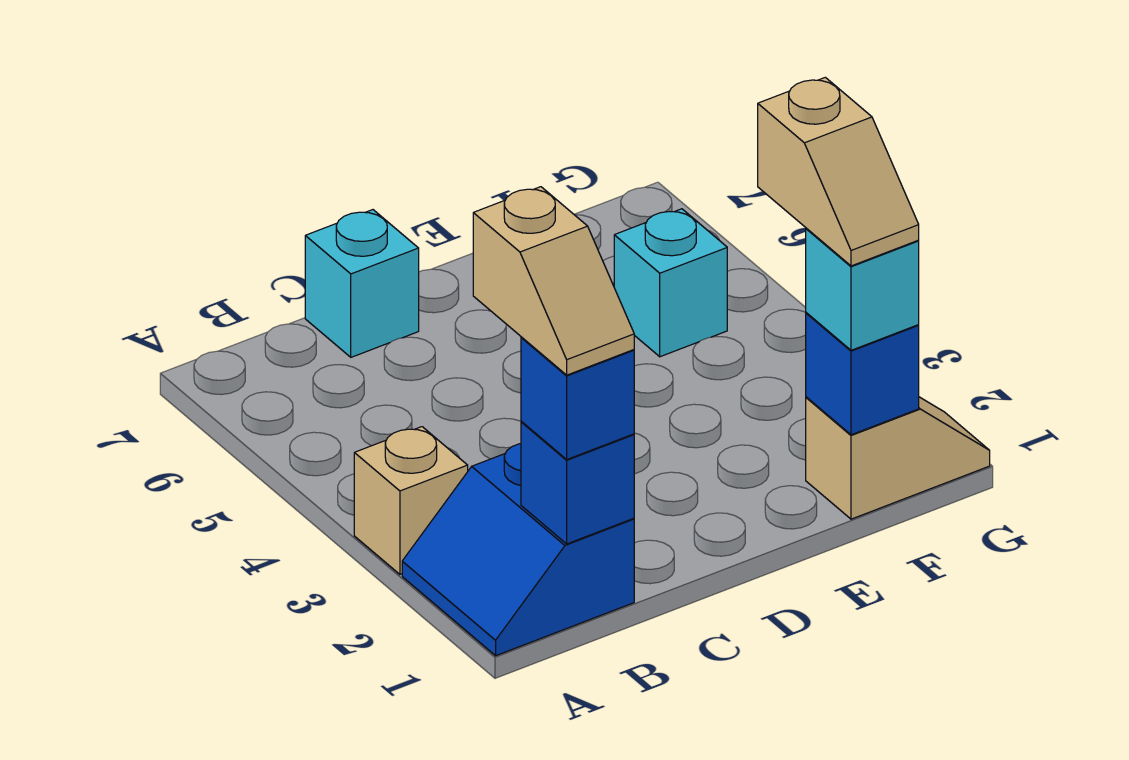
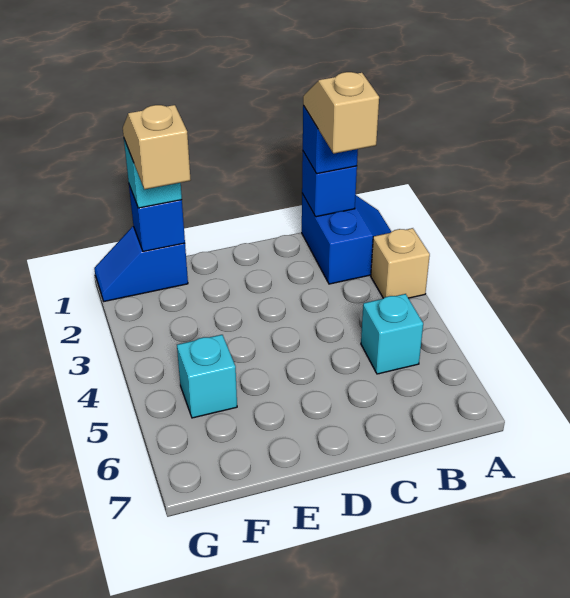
cyan 1x1 brick [305,210,419,357] -> cyan 1x1 brick moved to [361,294,423,374]
tan 1x2 slope [806,397,990,519] -> blue 1x2 slope [94,226,188,301]

